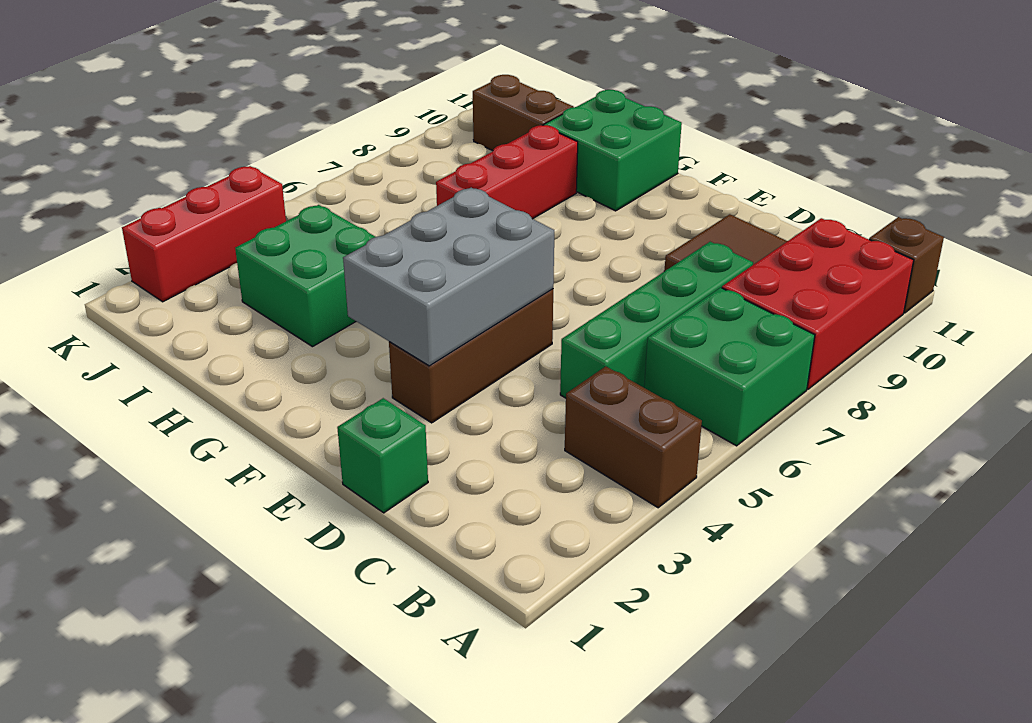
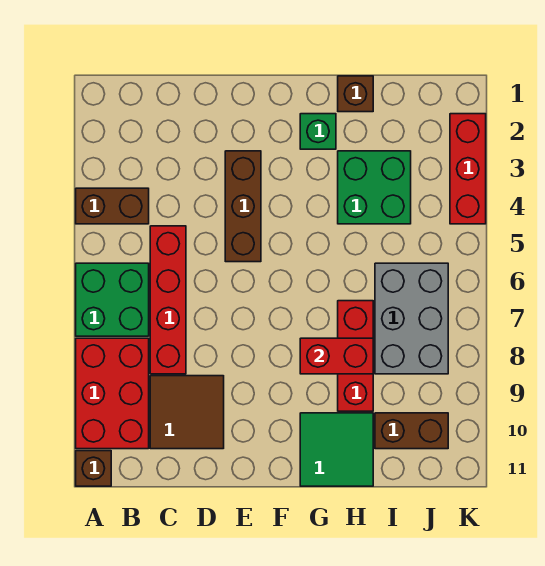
green 1x4 brick [560,242,753,398] -> red 1x4 brick [150,226,186,374]
green 1x1 brick [337,398,428,513] -> green 1x1 brick moved to [300,114,336,149]
grey 2x3 brick [343,188,554,366] -> grey 2x3 brick moved to [375,263,448,374]
none -> red 1x2 brick [300,338,373,374]
green 2x2 brick [544,90,682,211] -> green 2x2 tile [300,413,373,486]
none -> brown 1x1 brick [338,76,373,112]

